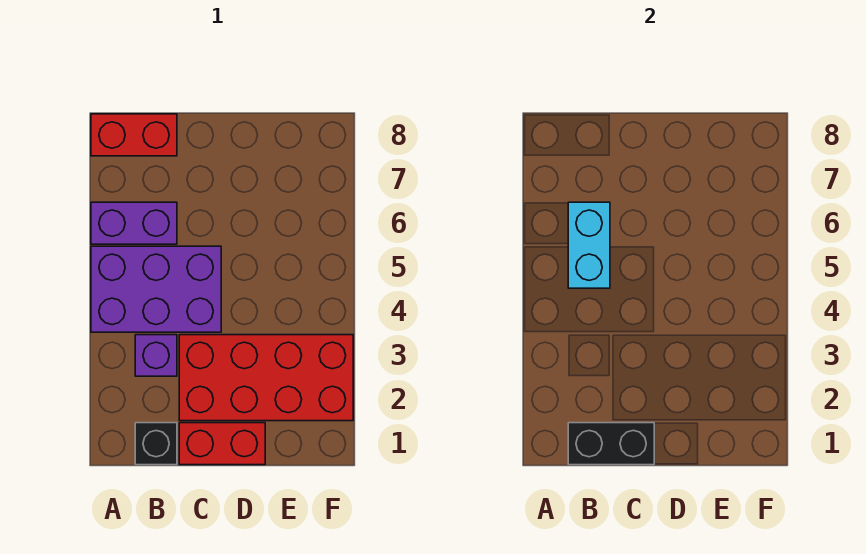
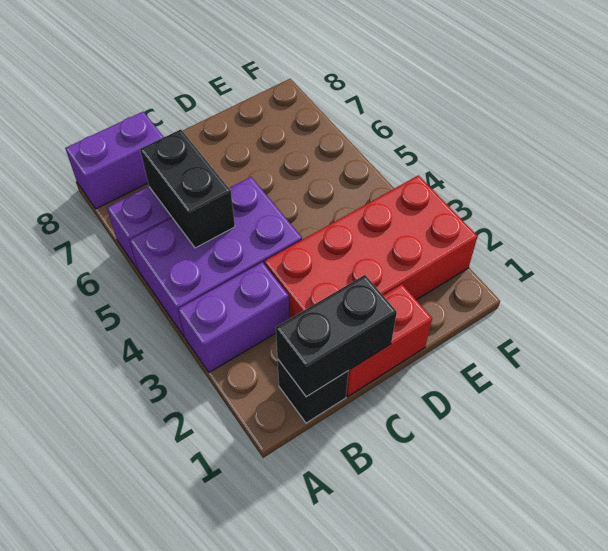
red 1x2 brick [91,114,177,156] -> purple 1x2 brick [65,112,163,209]
purple 1x1 brick [135,335,177,376] -> purple 1x2 brick [178,262,289,372]
cyan 1x2 brick [568,202,610,288] -> black 1x2 brick [140,129,235,248]

